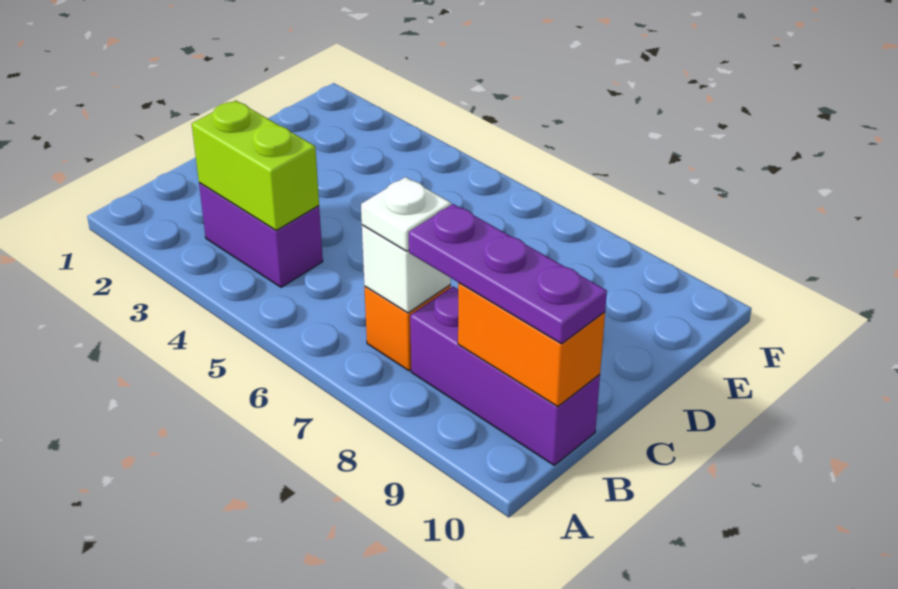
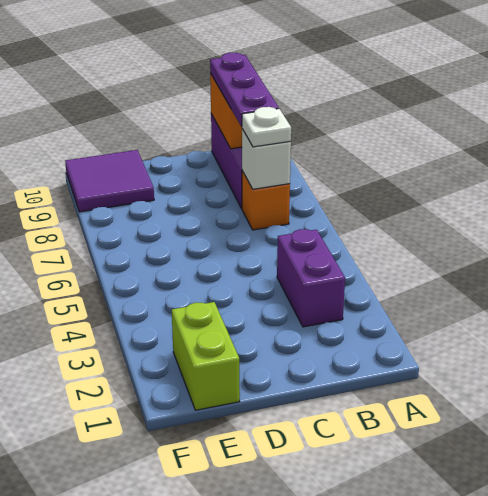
lime 1x2 brick [192,100,319,230] -> lime 1x2 brick moved to [172,302,240,410]
none -> purple 2x2 tile [65,150,154,212]

